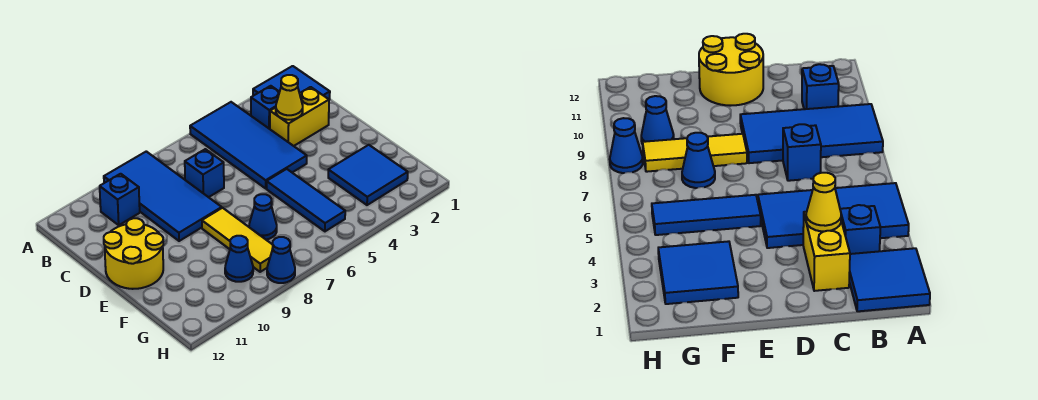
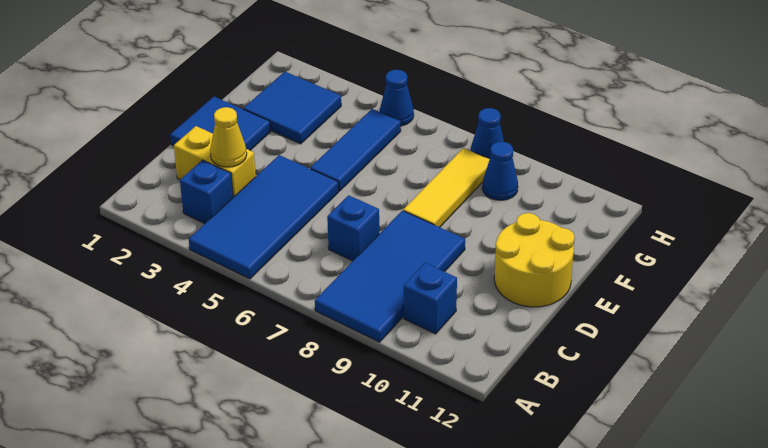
blue 2x2 tile [253,66,330,100] -> blue 2x2 tile moved to [170,97,271,150]
blue 1x1 cone [249,194,277,239] -> blue 1x1 cone moved to [380,70,414,126]

